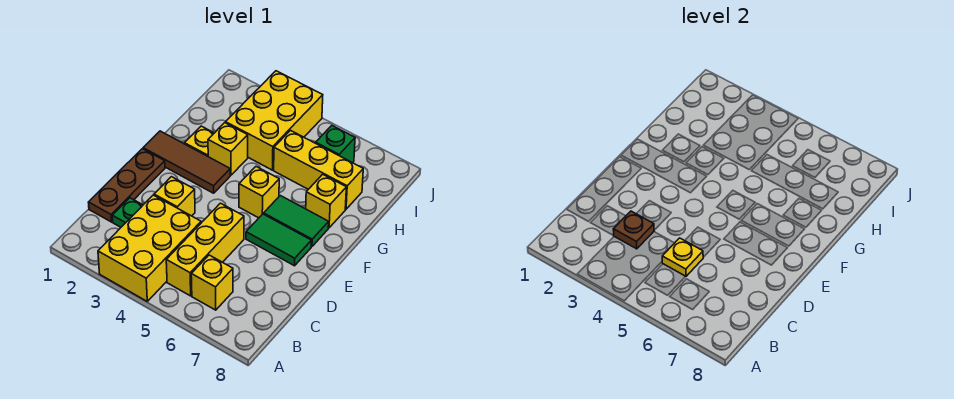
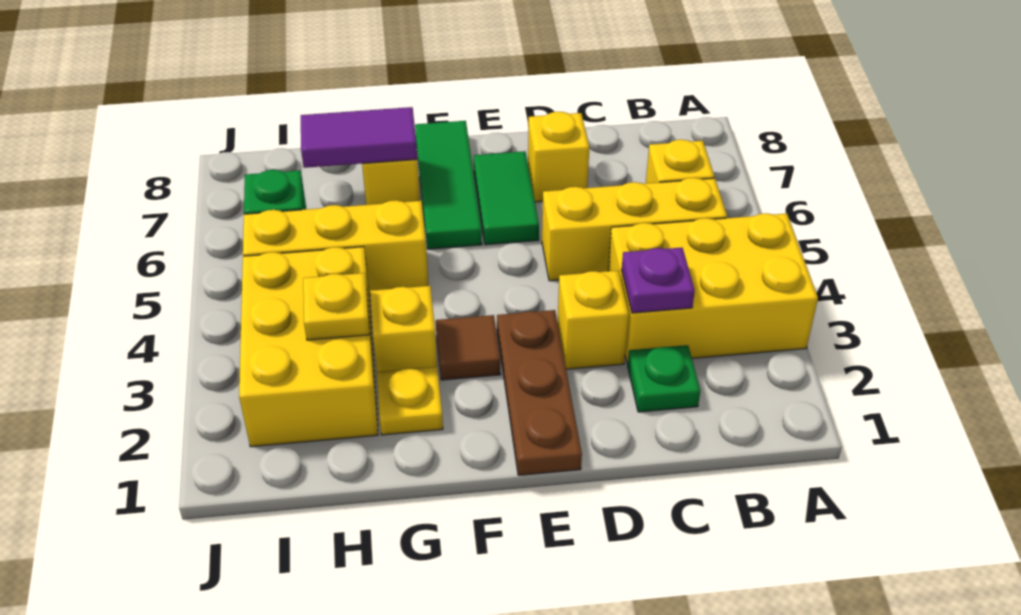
brown 1x3 plate [88,149,165,222] -> brown 1x3 plate turned to [497,310,582,475]
brown 1x1 plate [613,211,654,249] -> purple 1x1 plate [622,248,695,313]
yellow 1x1 plate [662,238,703,277] -> yellow 1x1 plate moved to [303,273,370,340]
brown 1x3 tile [143,131,230,193] -> brown 1x1 tile [436,315,501,380]
yellow 1x1 brick [239,167,279,218] -> yellow 1x1 brick moved to [528,112,589,202]
green 1x2 tile [264,196,329,247] -> green 1x3 tile [415,121,482,249]
none -> purple 1x2 tile [301,107,417,168]
yellow 2x3 brick [226,71,323,170] -> yellow 2x3 brick turned to [239,247,378,447]
yellow 1x3 brick [274,130,363,209] -> yellow 1x3 brick turned to [243,200,429,295]

